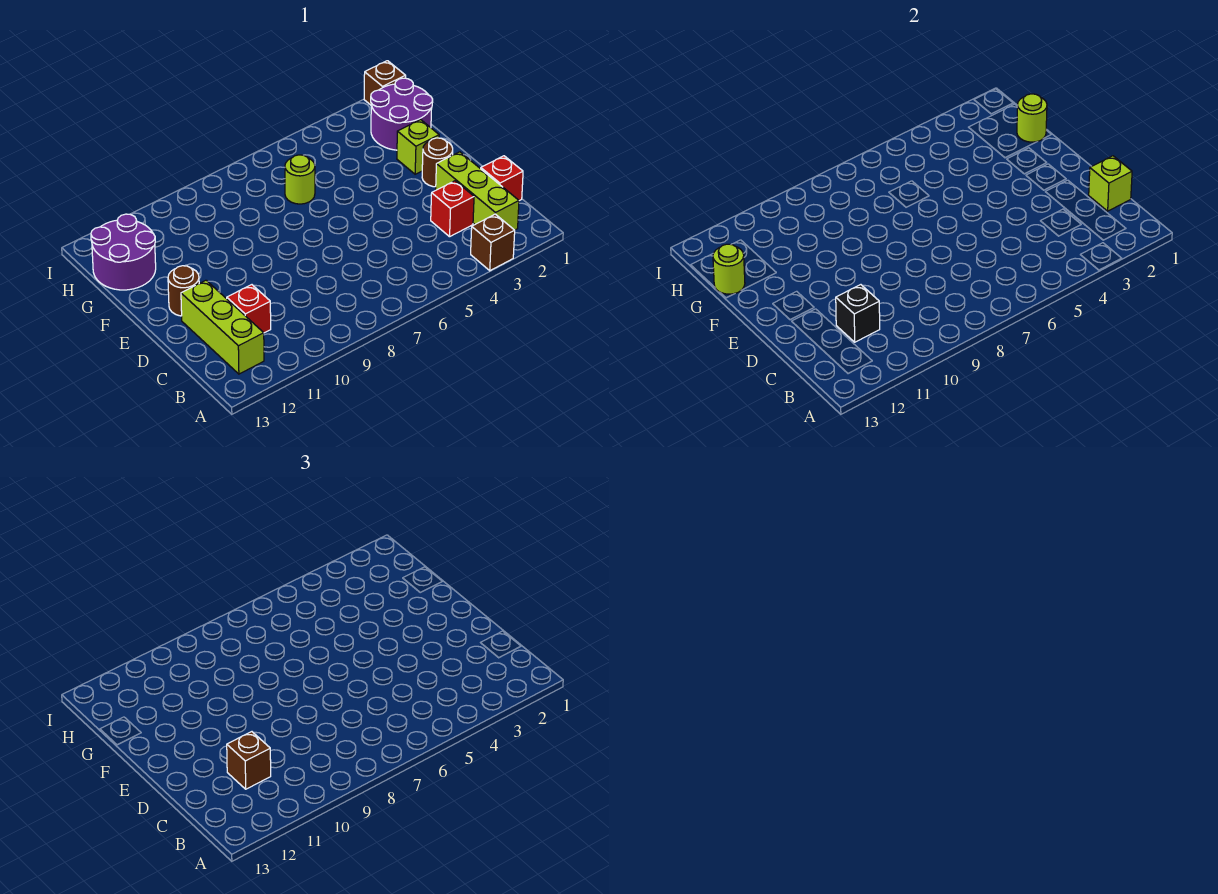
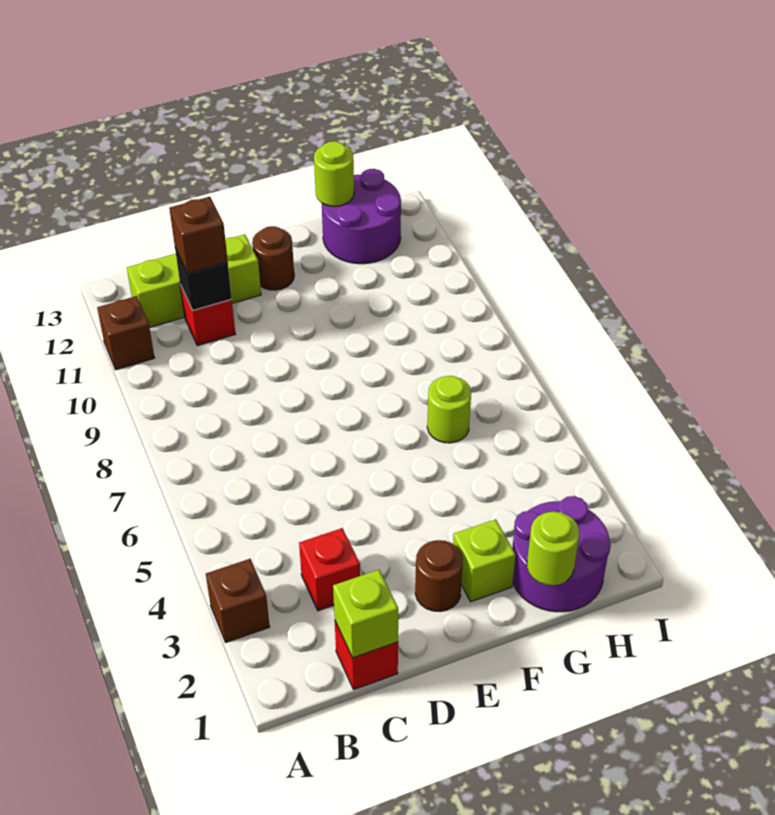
lime 1x3 brick [436,152,519,230] -> none
brown 1x1 brick [364,61,406,105] -> brown 1x1 brick moved to [97,296,154,370]

